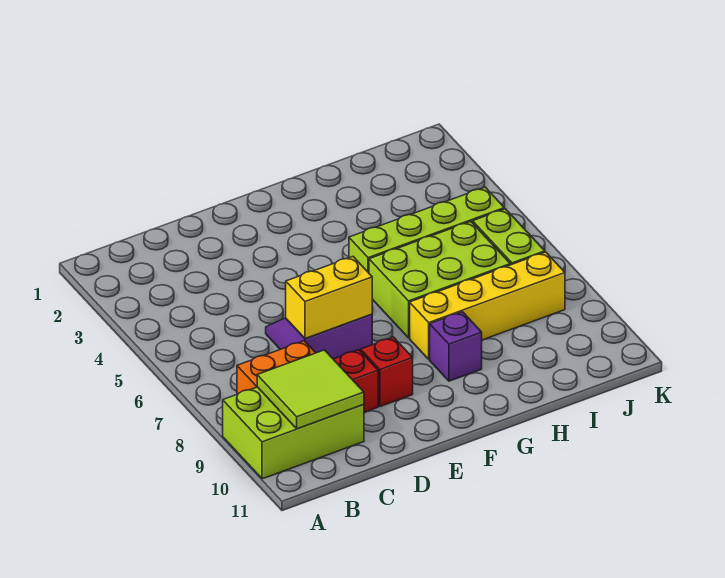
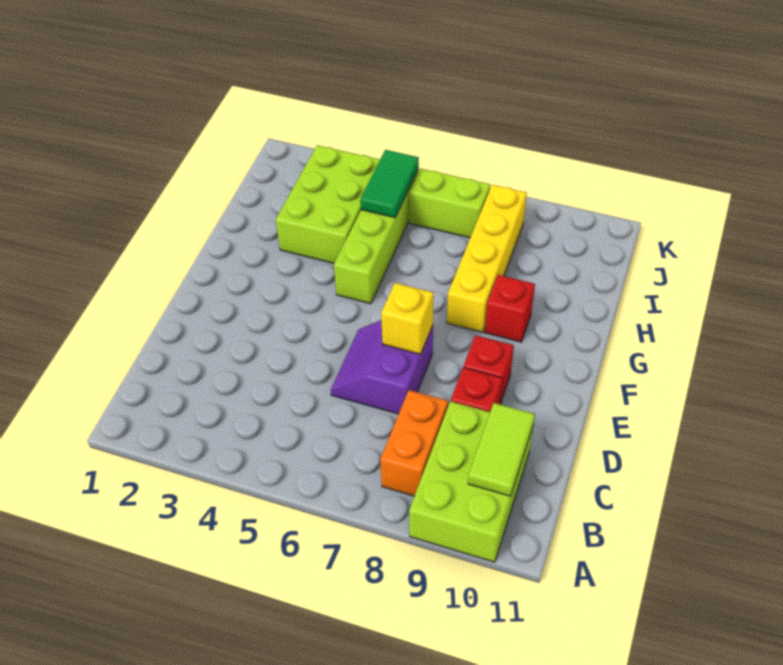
lime 2x2 tile [257,350,364,429] -> lime 1x2 tile [468,403,535,496]
yellow 1x2 brick [286,257,372,338] -> yellow 1x1 brick [381,283,434,354]
lime 2x3 brick [369,222,510,338] -> lime 2x3 brick moved to [276,145,380,263]
purple 1x1 brick [430,312,482,381] -> red 1x1 brick [485,275,535,342]
none -> green 1x2 tile [360,150,419,218]

